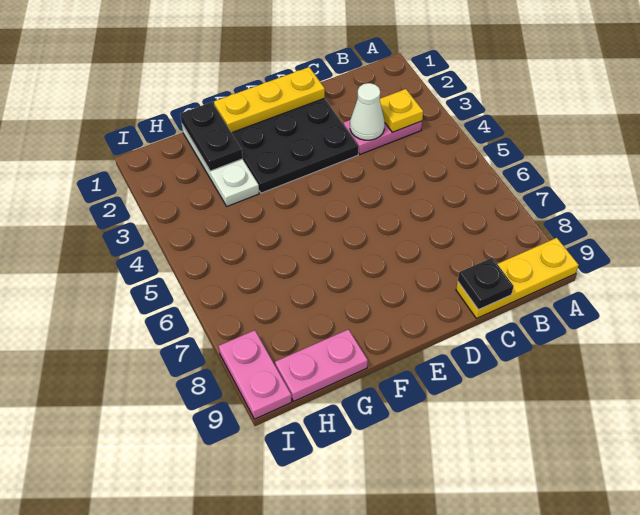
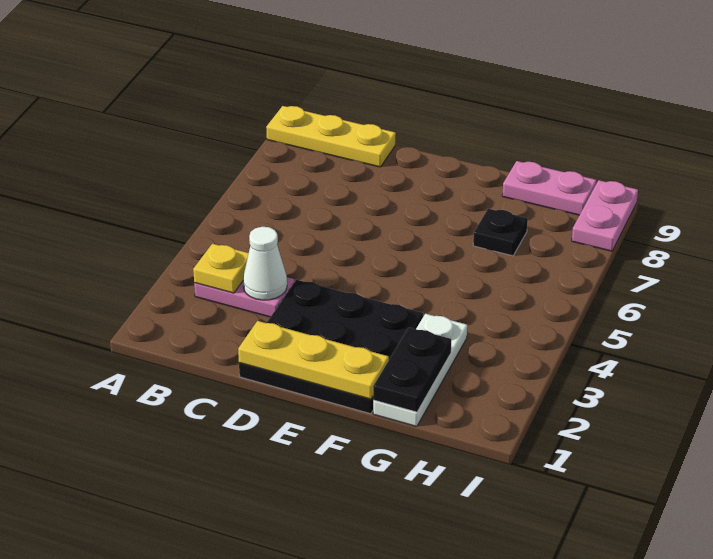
black 1x1 plate [458,258,514,310] -> black 1x1 plate moved to [473,209,528,256]

